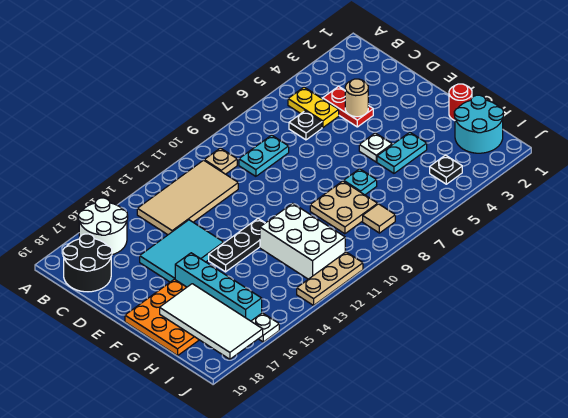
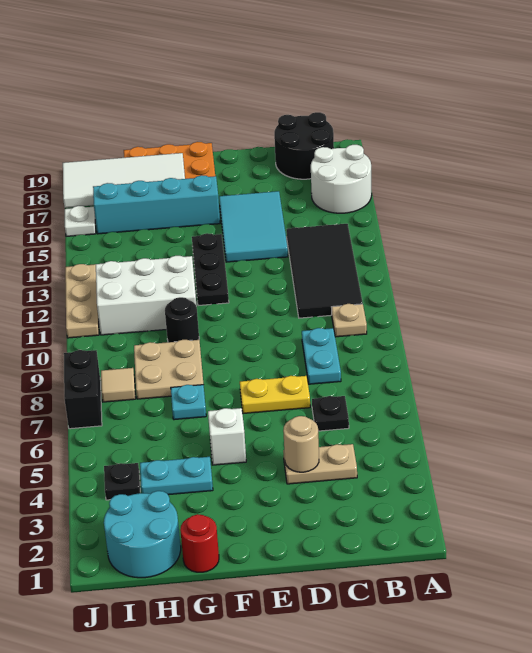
yellow 1x2 plate [288,87,339,128] -> yellow 1x2 plate moved to [240,376,310,414]
tan 2x4 tile [137,160,238,235] -> black 2x4 tile [286,224,363,318]
red 1x2 plate [323,86,373,127] -> tan 1x2 plate [283,444,357,484]
white 1x1 plate [359,133,392,162] -> white 1x1 brick [208,408,246,465]
cyan 1x2 plate [377,132,427,173] -> cyan 1x2 plate turned to [140,457,213,495]
none -> black 1x1 round brick [165,297,199,342]
none -> black 1x2 brick [64,350,102,429]

